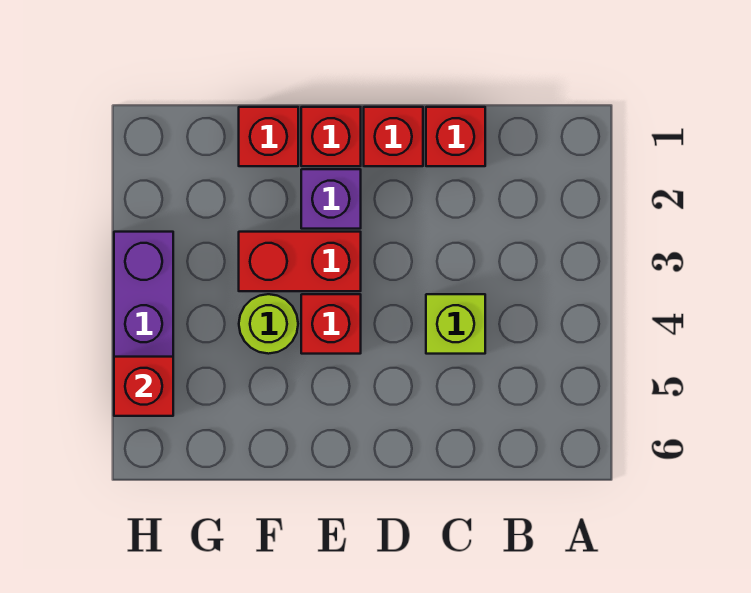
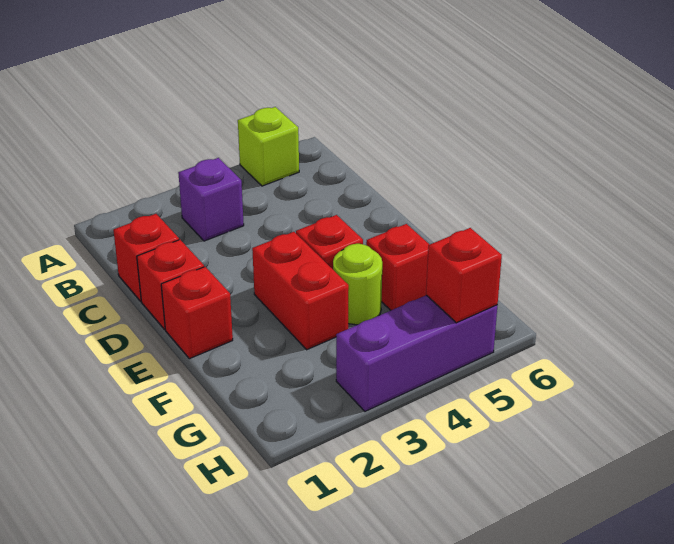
lime 1x1 brick [426,294,485,354] -> lime 1x1 brick moved to [238,107,299,186]
purple 1x1 brick [301,169,361,229] -> purple 1x1 brick moved to [178,158,244,241]
red 1x1 brick [239,107,298,166] -> red 1x1 brick moved to [366,224,430,310]

